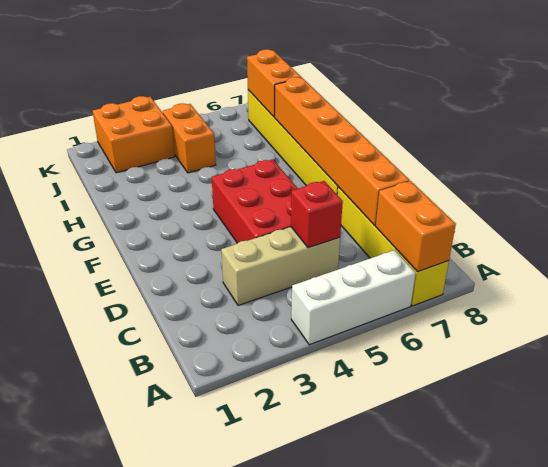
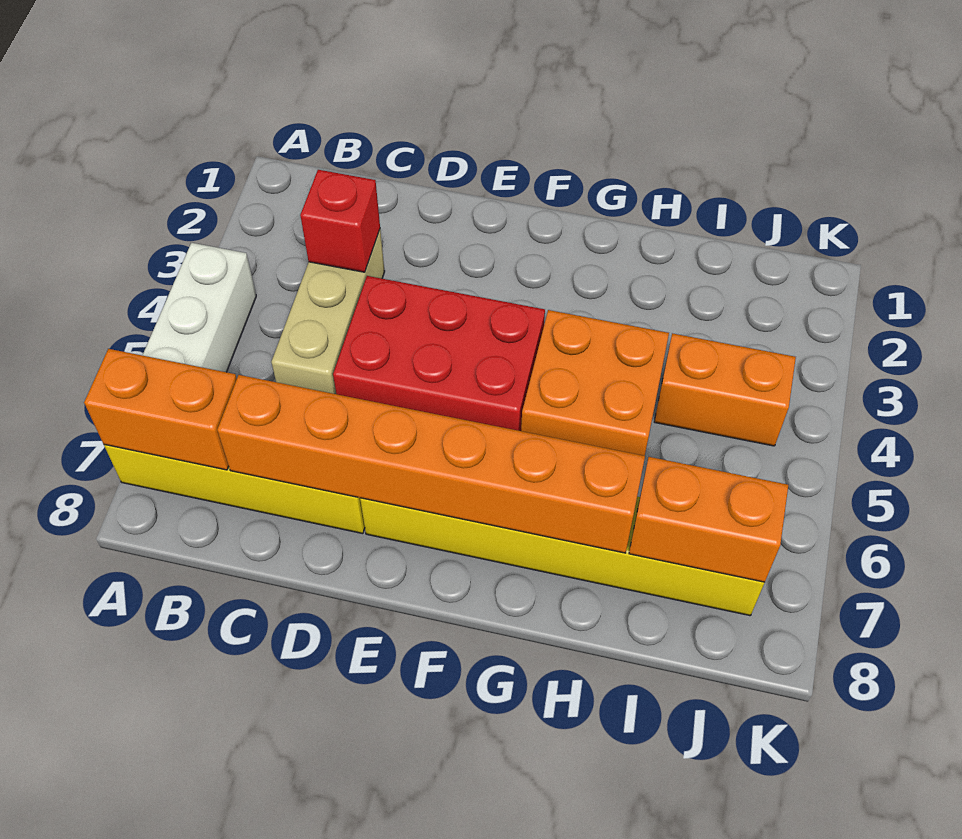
red 1x1 brick [291,181,343,248] -> red 1x1 brick moved to [300,170,380,272]
orange 2x2 brick [93,96,175,173] -> orange 2x2 brick moved to [521,310,669,456]

